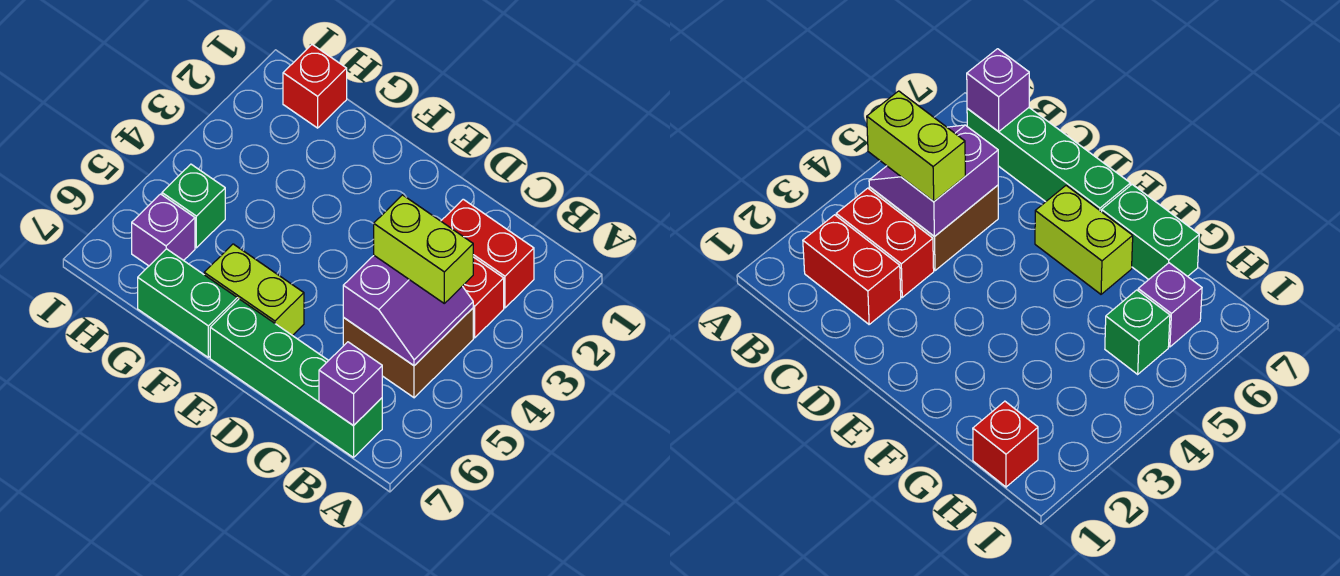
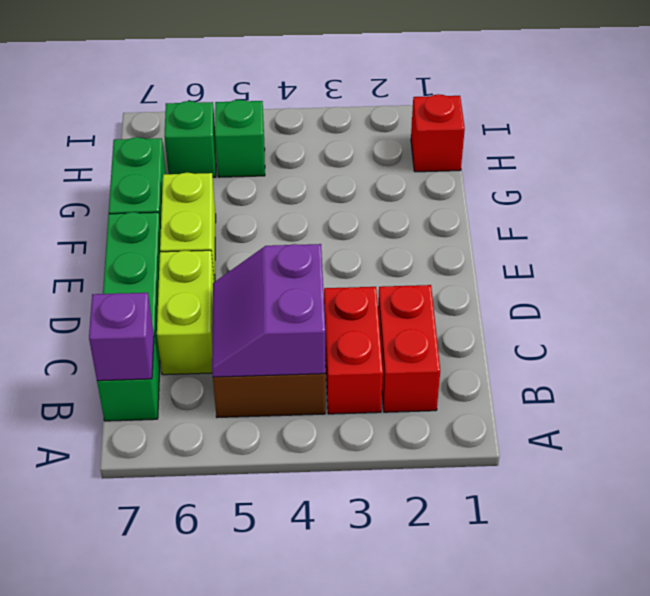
purple 2x2 slope [343,256,473,366] -> purple 2x2 slope turned to [212,244,325,377]
lime 1x2 brick [374,195,473,303] -> lime 1x2 brick moved to [157,250,214,375]
purple 1x1 brick [132,194,195,266] -> green 1x1 brick [165,101,216,177]

